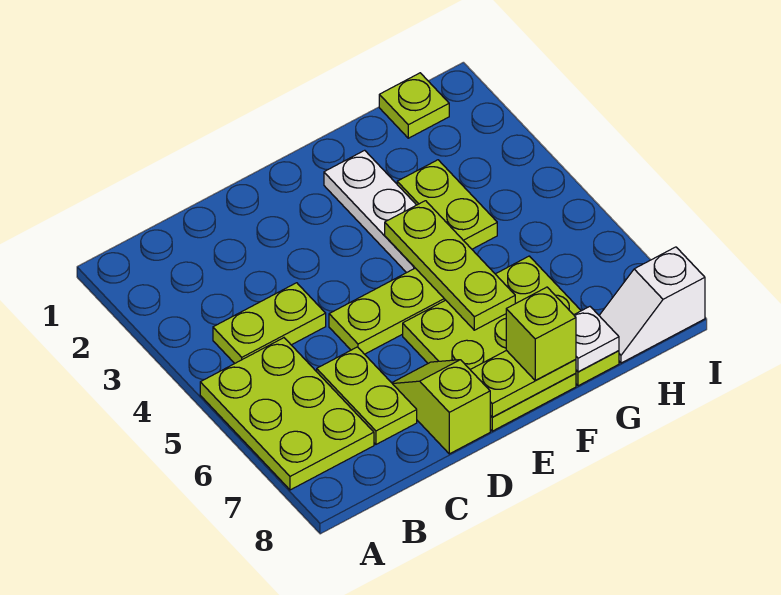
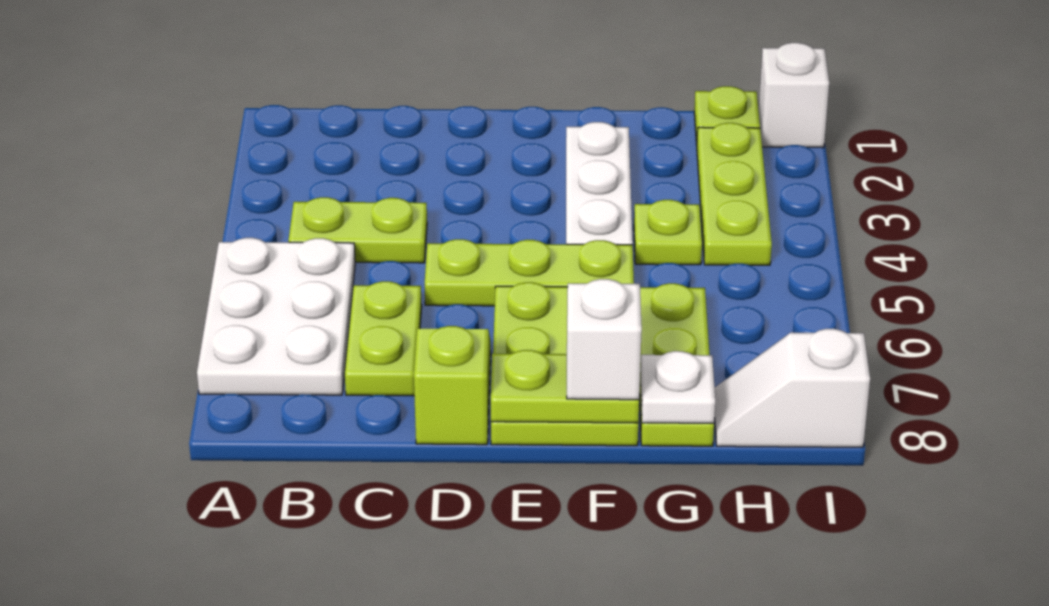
lime 2x3 plate [200,338,374,490] -> white 2x3 plate [197,238,355,395]
lime 1x3 plate [385,201,515,330] -> lime 1x3 plate moved to [697,123,772,265]
lime 1x1 brick [506,287,576,381] -> white 1x1 brick [567,279,642,400]
lime 1x2 plate [397,160,497,249] -> lime 1x1 plate [634,200,702,265]
none -> white 1x1 brick [759,43,829,148]

